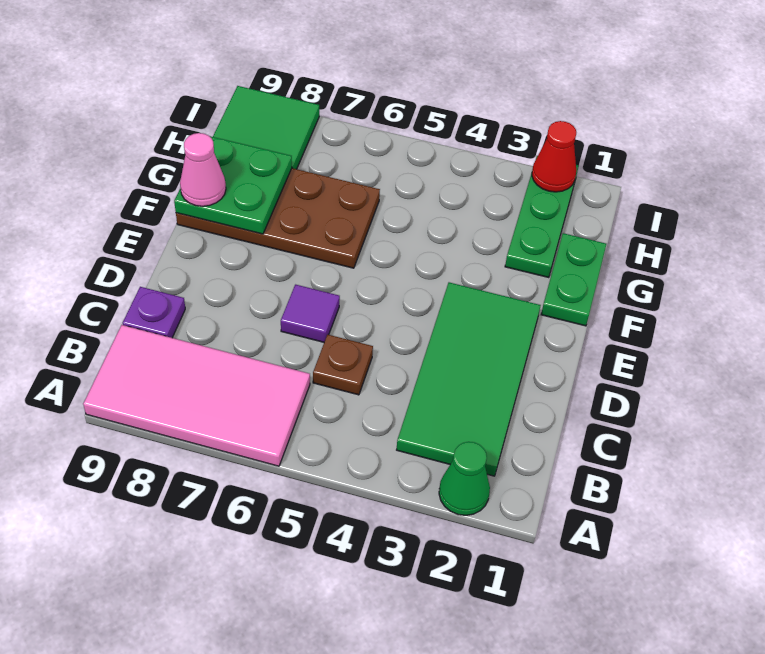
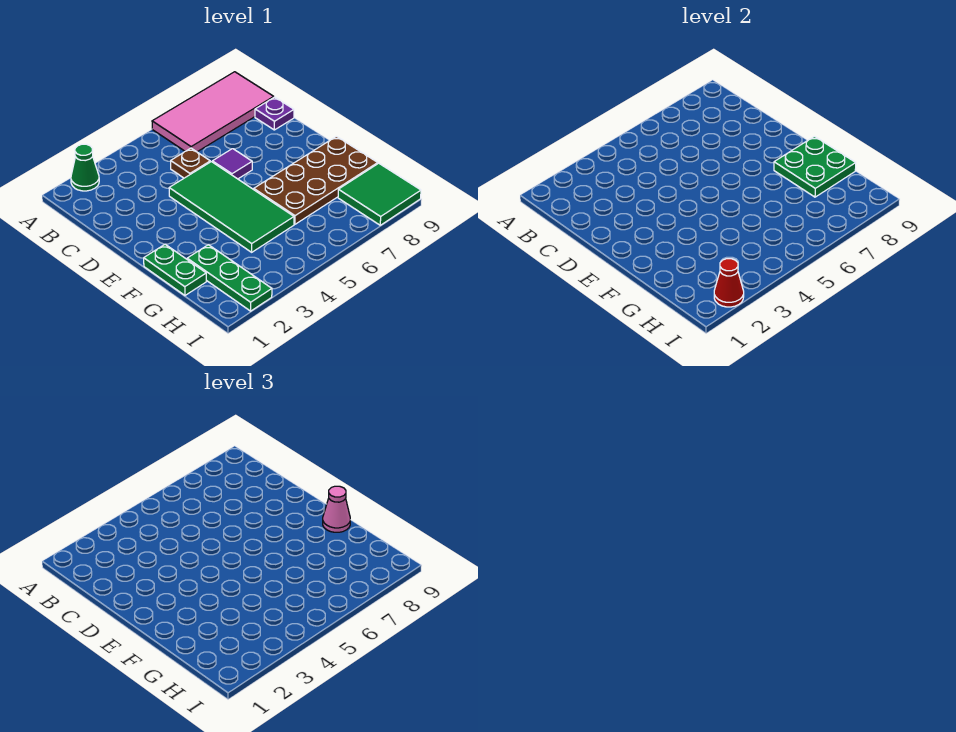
green 2x4 tile [397,282,541,476] -> green 2x4 tile moved to [169,162,294,252]

